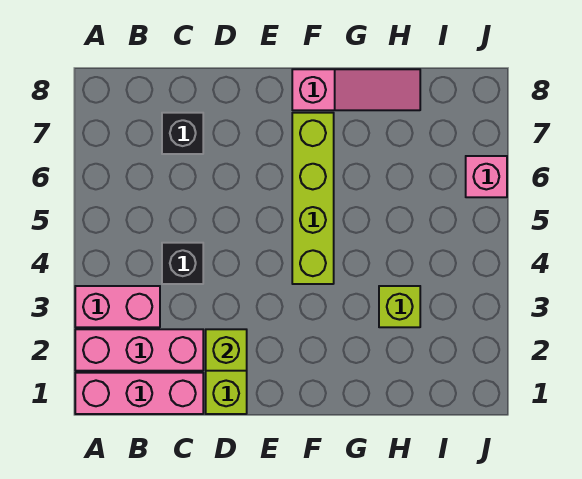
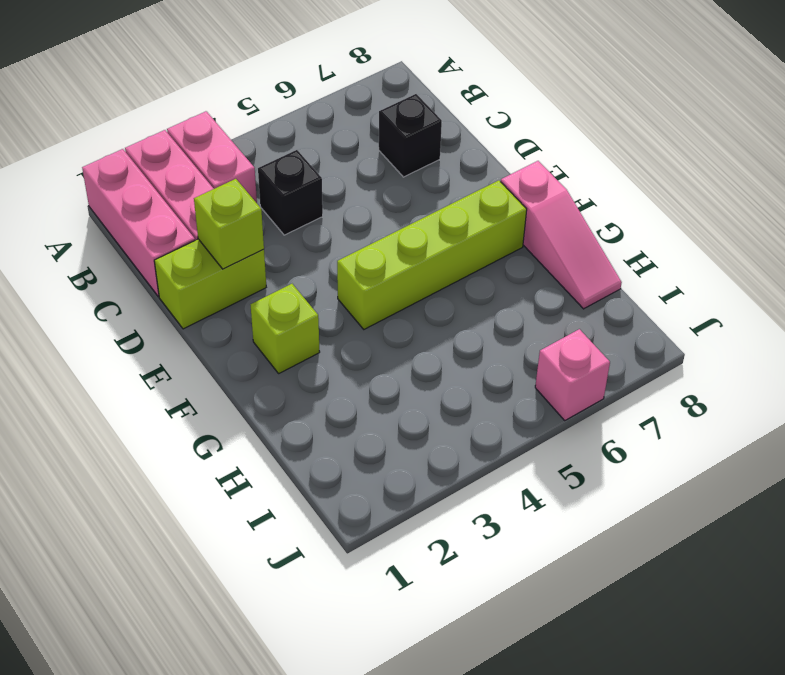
lime 1x1 brick [379,286,420,327] -> lime 1x1 brick moved to [251,284,320,373]

